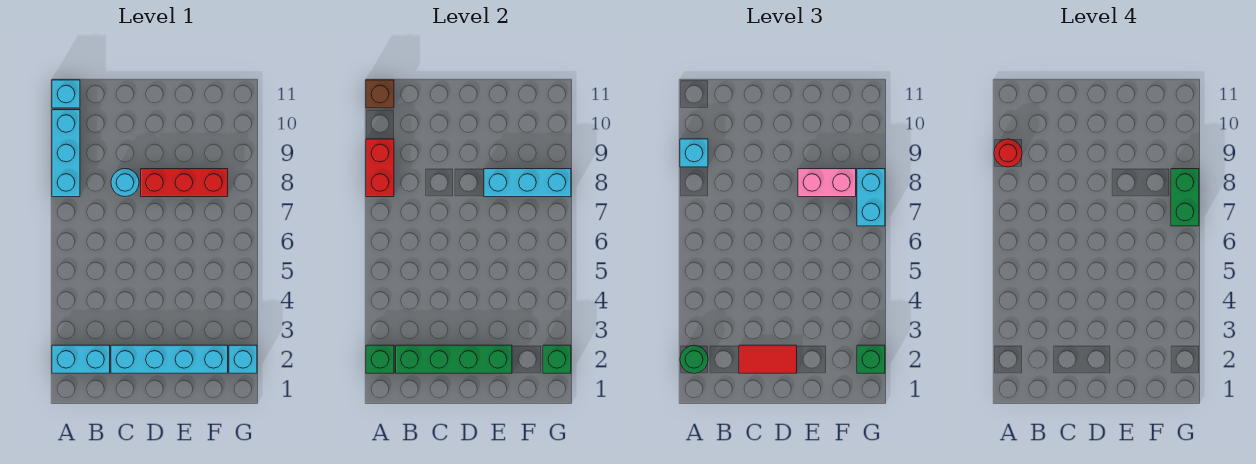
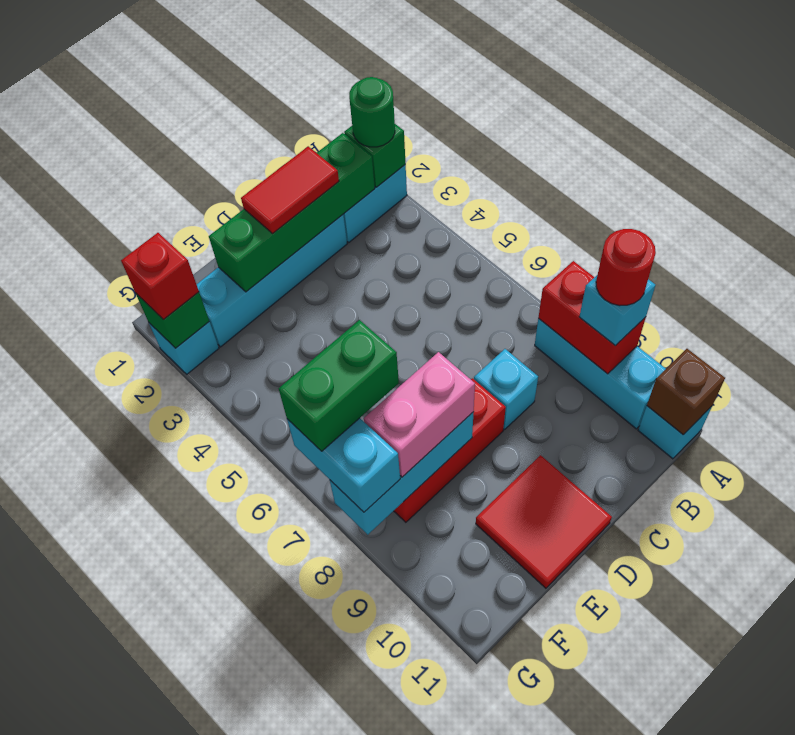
cyan 1x1 round brick [111,169,139,197] -> cyan 1x1 brick [474,349,538,429]
none -> red 2x2 tile [476,455,612,588]
green 1x1 brick [857,345,885,373] -> red 1x1 brick [121,233,199,319]
green 1x2 brick [1171,169,1199,226] -> green 1x2 brick turned to [279,320,399,451]

